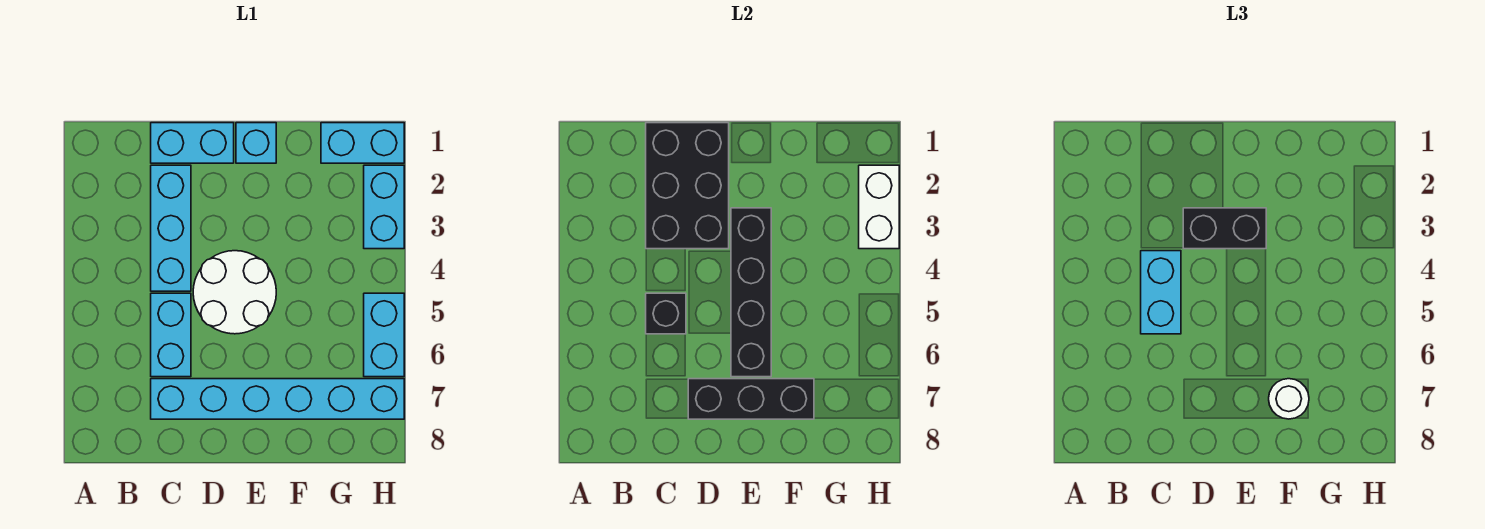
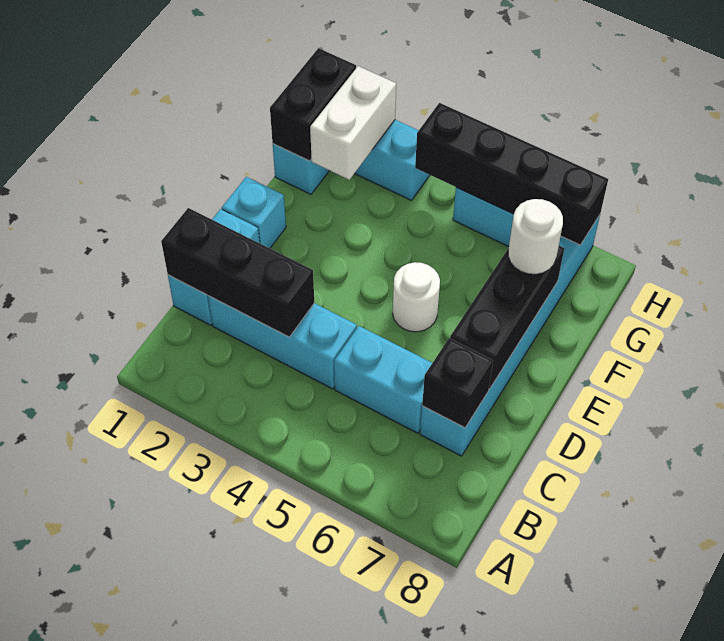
black 2x3 brick [646,123,729,249] -> black 1x3 brick [161,208,314,337]
cyan 1x2 brick [1141,251,1181,334] -> none
black 1x1 brick [646,293,686,334] -> black 1x1 brick moved to [422,338,493,428]
black 1x2 brick [1183,208,1266,249] -> black 1x2 brick moved to [270,48,356,161]
white 2x2 round brick [193,251,276,334] -> white 1x1 round brick [393,262,440,332]
black 1x4 brick [731,208,771,377] -> black 1x4 brick moved to [415,103,608,245]
white 1x2 brick [859,165,899,249] -> white 1x2 brick turned to [310,66,396,180]

